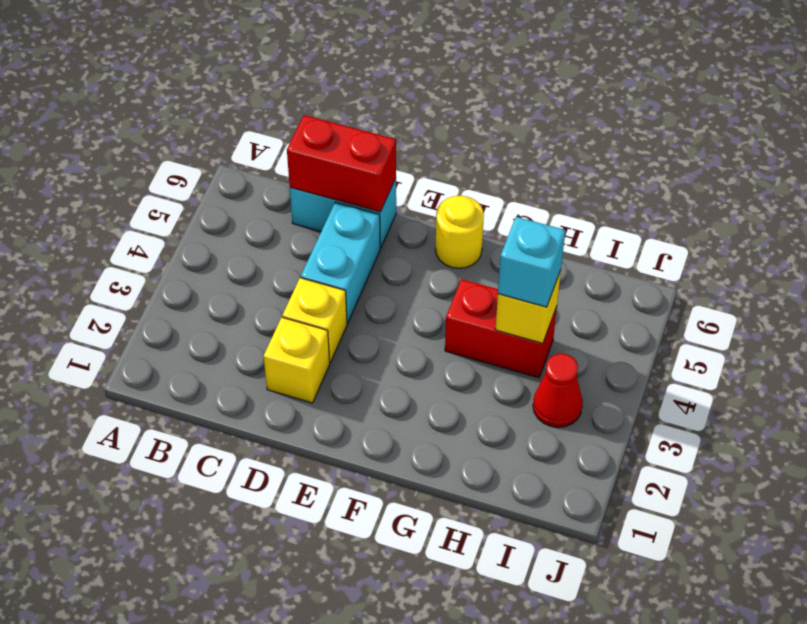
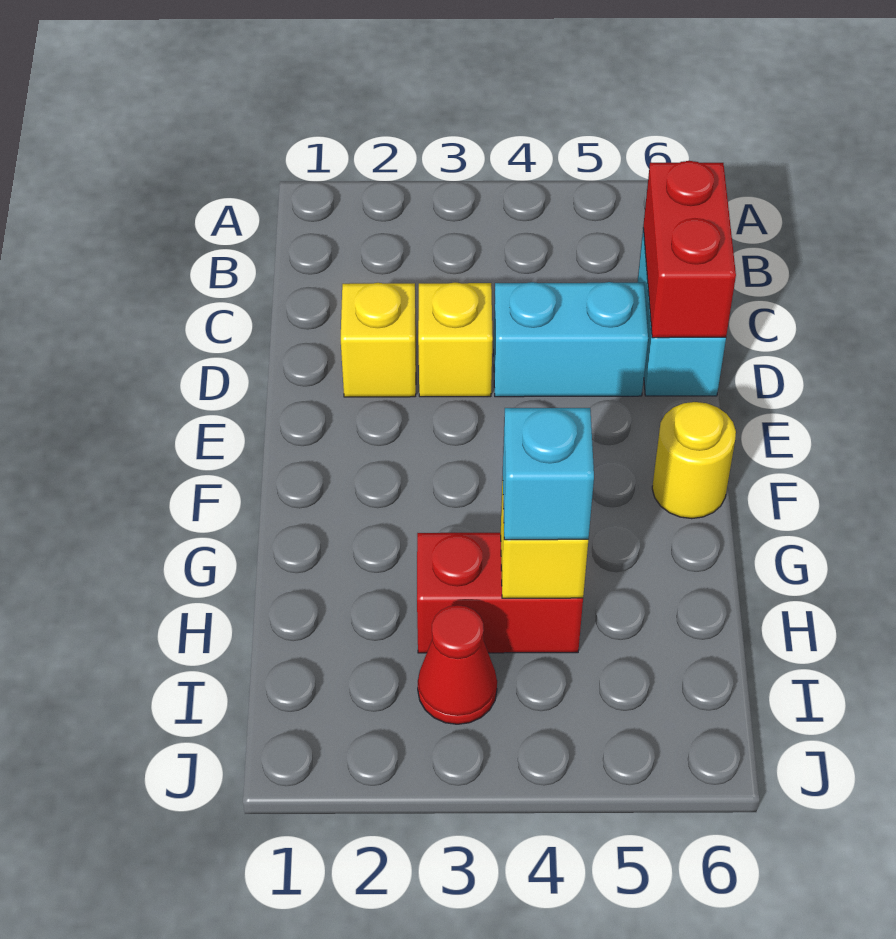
red 1x2 brick [445,279,557,378] -> red 1x2 brick turned to [417,533,583,653]

